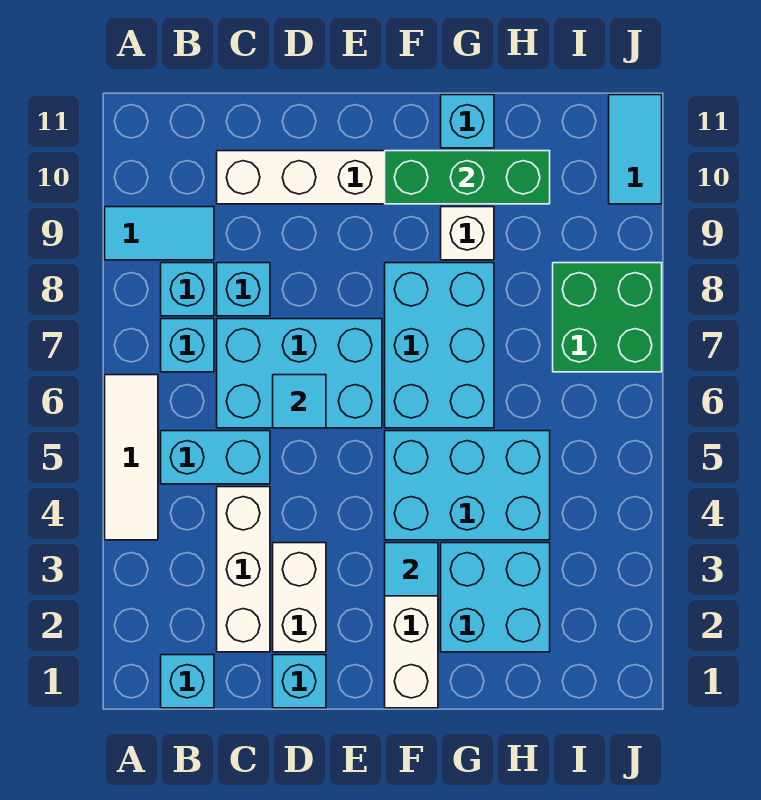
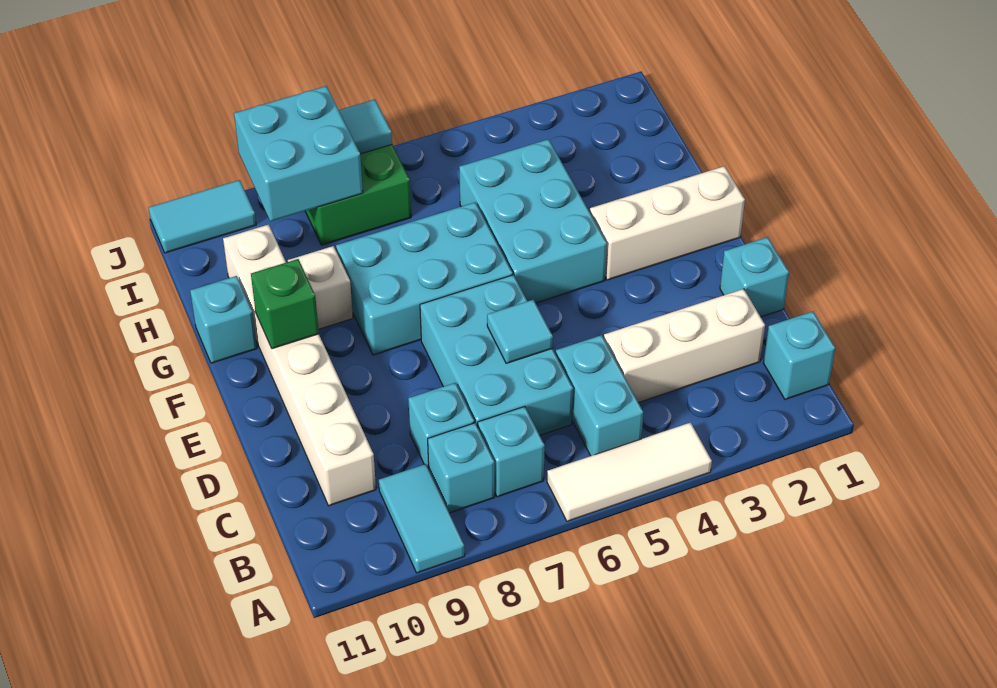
white 1x2 brick [273,543,326,652] -> none
cyan 1x1 tile [385,543,438,596] -> cyan 1x1 tile moved to [339,99,392,154]
green 1x3 brick [385,151,550,204] -> green 1x1 brick [251,259,319,349]
cyan 2x2 brick [441,543,550,652] -> cyan 2x2 brick moved to [234,86,363,221]

